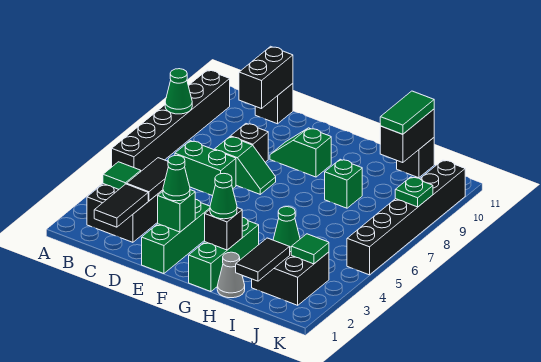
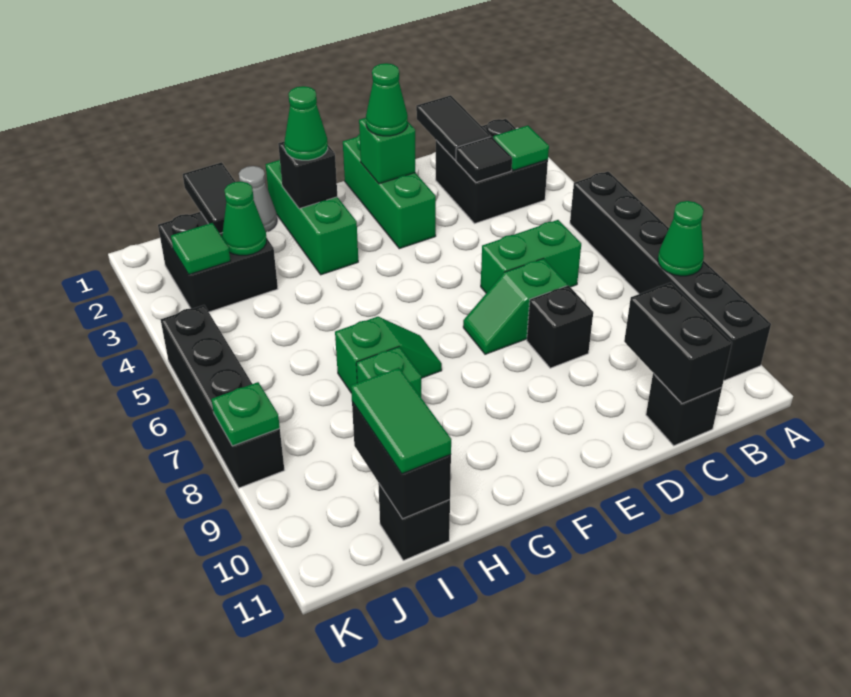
black 1x2 tile [127,158,168,201] -> black 1x1 tile [456,137,512,182]
green 1x2 slope [270,128,331,177] -> green 1x2 slope moved to [335,317,442,392]
black 1x6 brick [347,160,465,275] -> black 1x4 brick [161,305,284,488]

